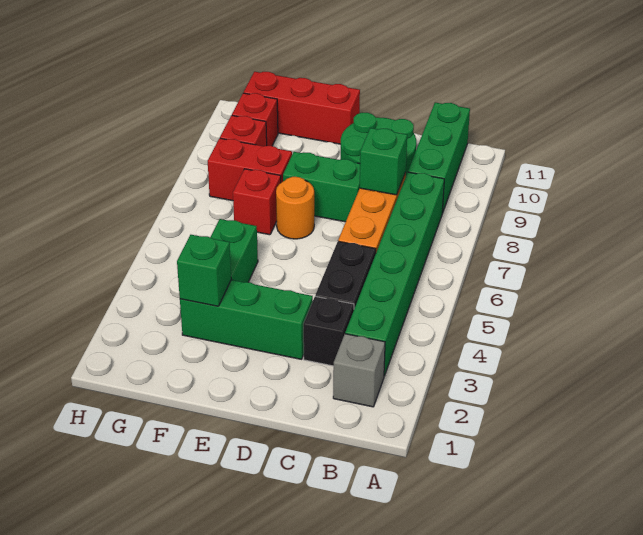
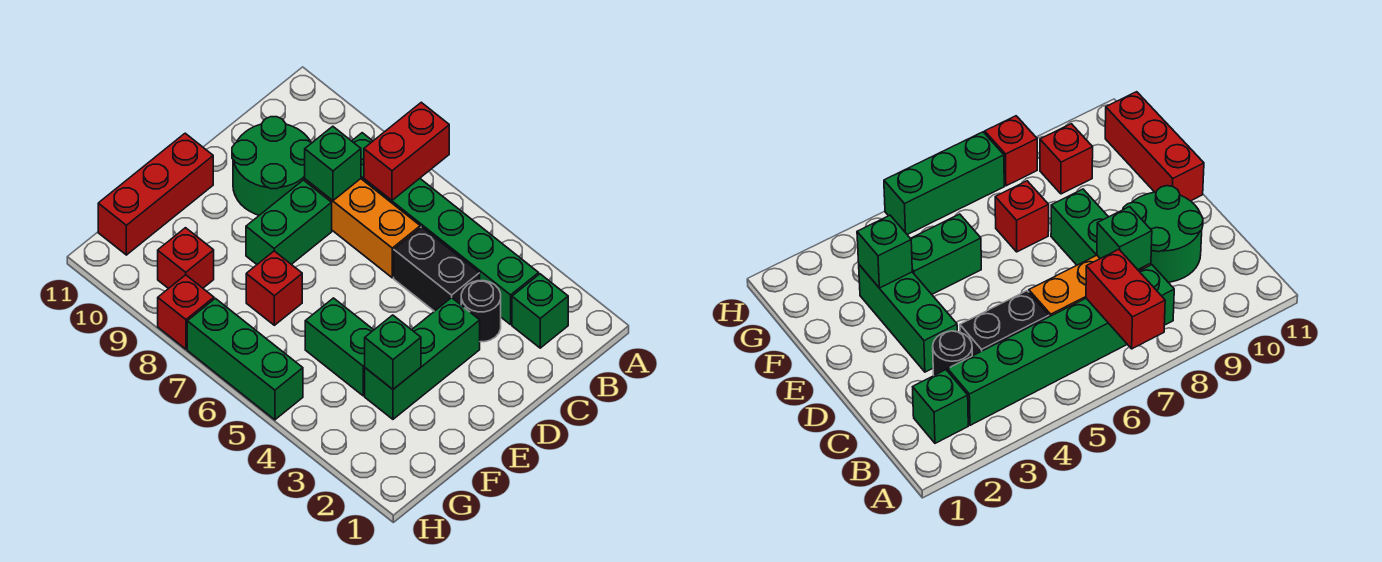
grey 1x1 brick [333,334,385,407] -> green 1x1 brick [512,274,568,348]
green 1x3 brick [408,103,470,213] -> green 1x3 brick moved to [187,298,303,420]
black 1x1 brick [303,296,354,366] -> black 1x1 round brick [461,281,501,342]
orange 1x1 round brick [276,177,314,239] -> none
red 1x2 brick [208,138,292,201] -> red 1x2 brick moved to [364,102,449,200]
red 1x1 brick [232,93,278,146] -> red 1x1 brick moved to [158,275,214,349]

